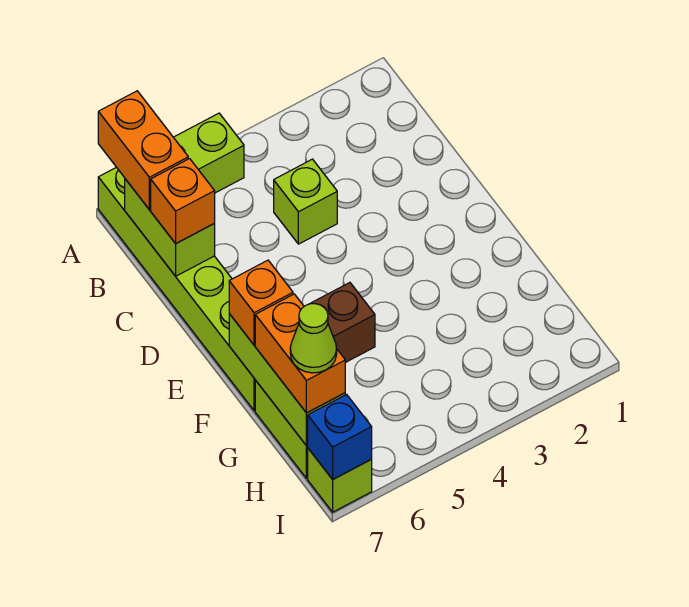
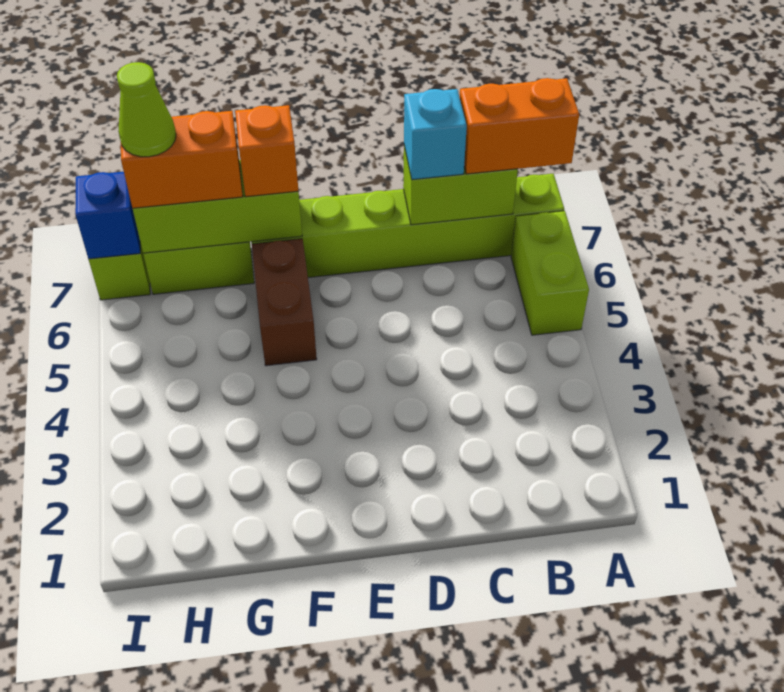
lime 1x1 brick [274,159,337,244] -> none
orange 1x1 brick [151,159,215,243] -> cyan 1x1 brick [404,89,467,180]

